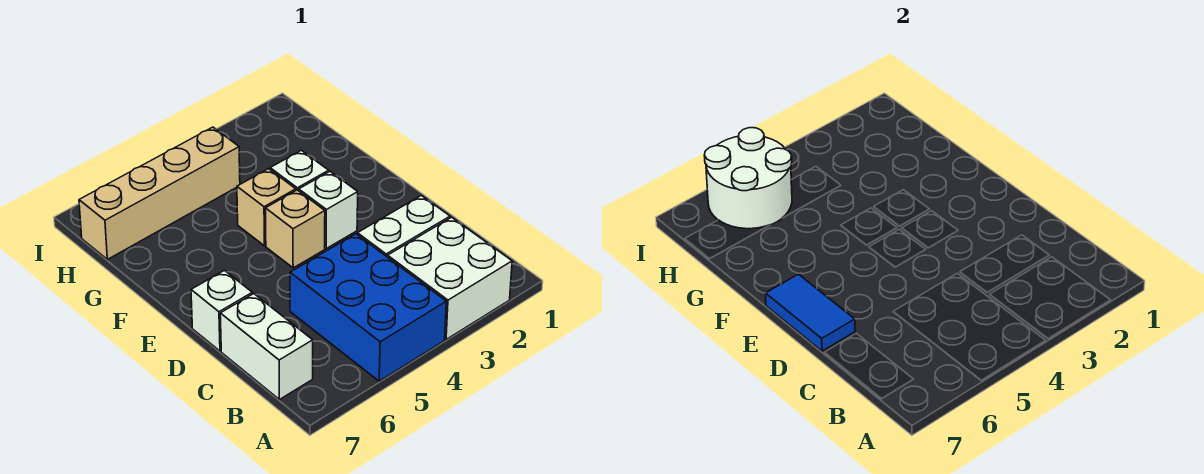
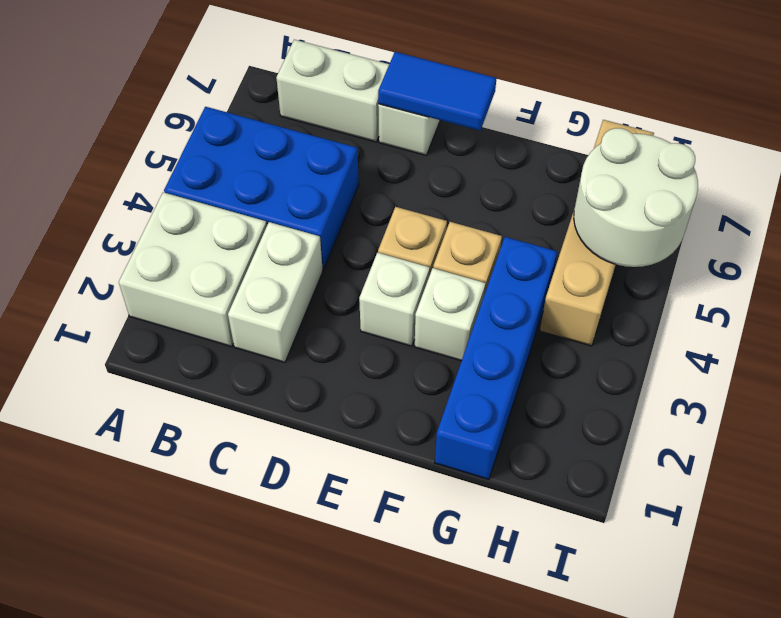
none -> blue 1x4 brick [435,237,557,479]

